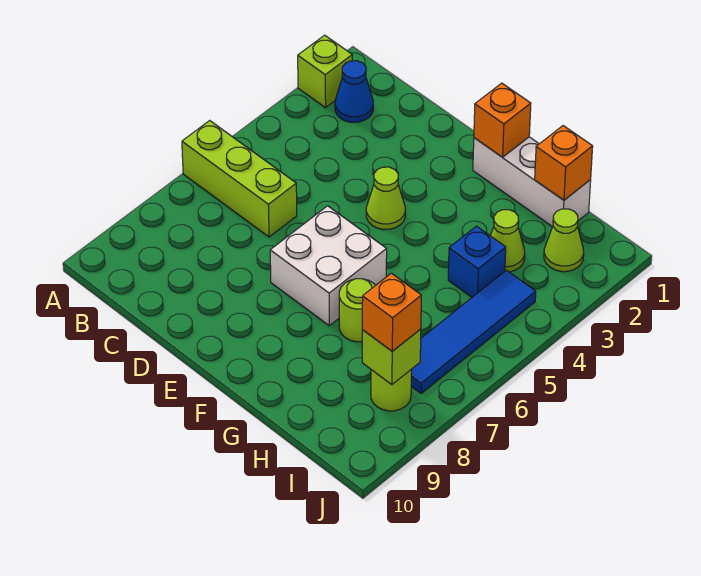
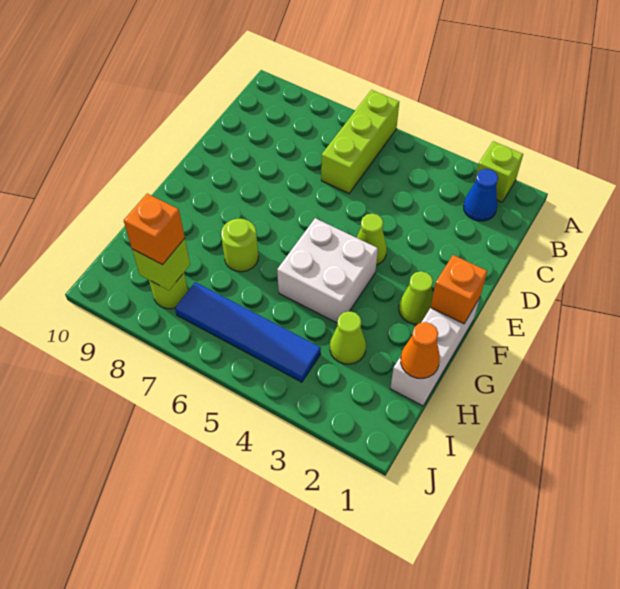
white 2x2 brick [270,206,387,326] -> white 2x2 brick moved to [277,218,378,323]
orange 1x1 brick [535,126,593,200] -> orange 1x1 cone [401,322,440,378]
blue 1x1 brick [448,226,506,297] -> none
lime 1x1 cone [544,209,584,272] -> lime 1x1 cone moved to [399,271,433,324]

